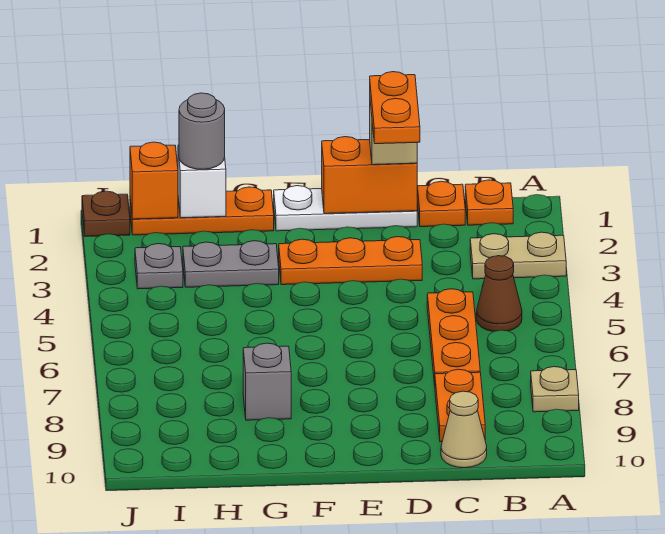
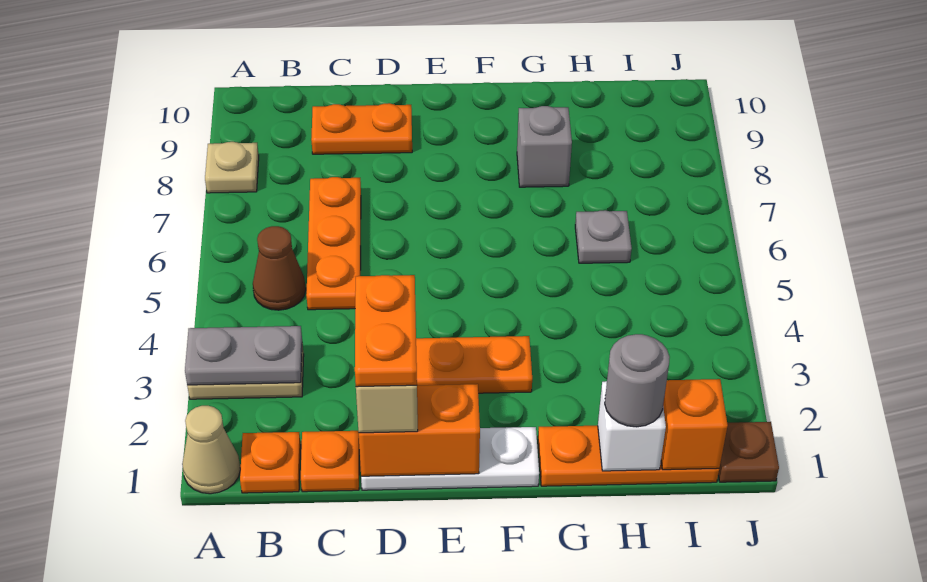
orange 1x2 plate [435,369,485,442] -> orange 1x2 plate turned to [311,103,412,154]
tan 1x1 cone [441,391,487,468] -> tan 1x1 cone moved to [182,406,240,494]
grey 1x2 plate [183,241,279,287] -> grey 1x2 plate moved to [185,326,302,385]
grey 1x1 plate [135,244,183,289] -> grey 1x1 plate moved to [575,210,632,263]

